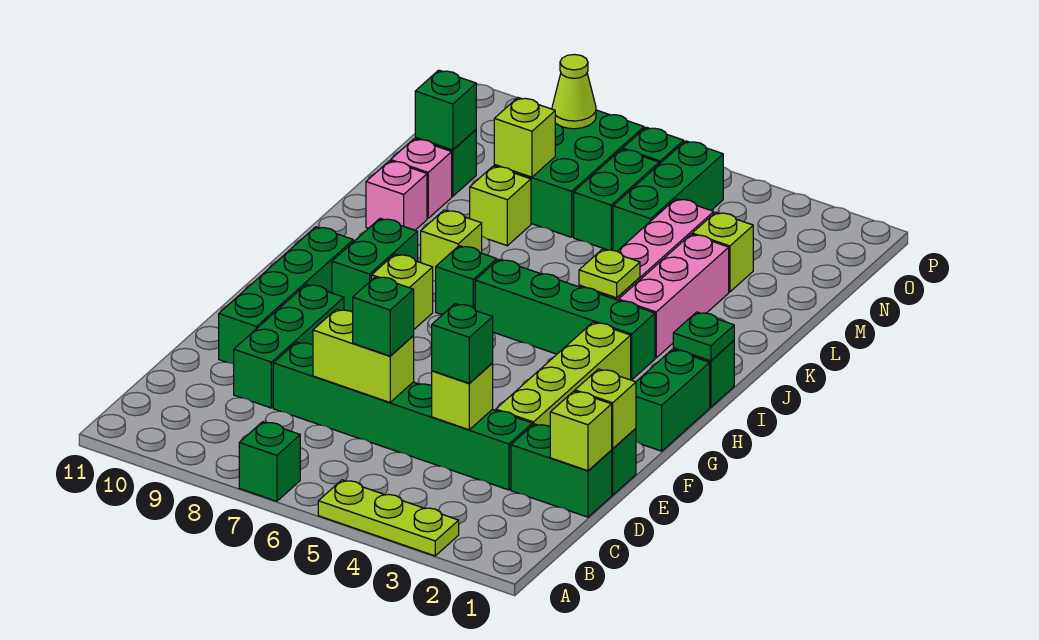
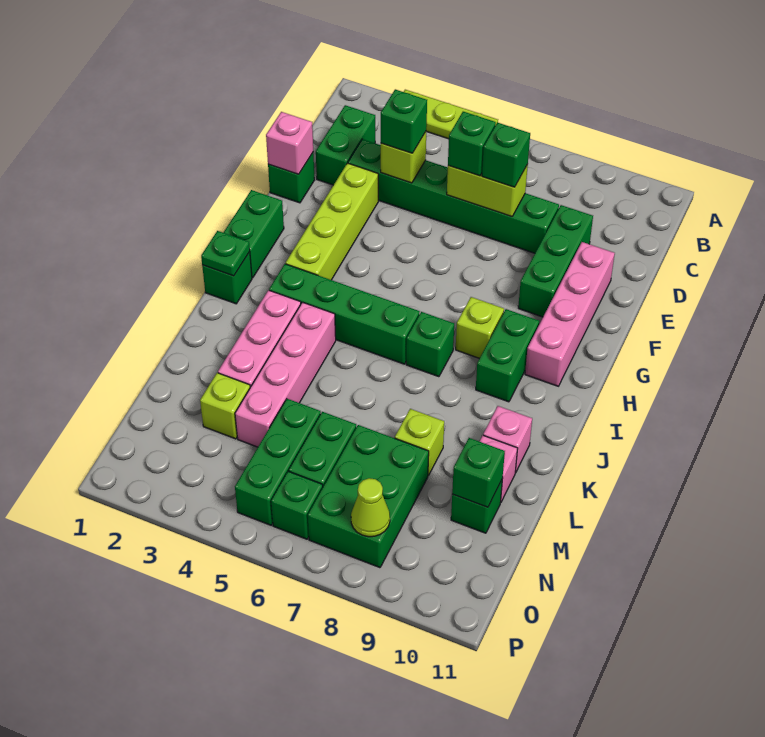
green 1x1 brick [239,422,300,501] -> green 1x1 brick moved to [482,123,530,187]
green 1x2 brick [511,424,612,517] -> green 1x2 brick turned to [316,105,375,185]
lime 1x1 brick [550,391,612,471] -> none
lime 1x1 brick [575,369,636,449] -> pink 1x1 brick [266,112,313,174]
green 1x4 brick [219,227,353,364] -> pink 1x4 brick [525,242,615,386]
lime 1x1 plate [579,249,640,298] -> none
lime 1x1 brick [421,210,482,281] -> none
lime 1x1 brick [494,98,555,177] -> none

